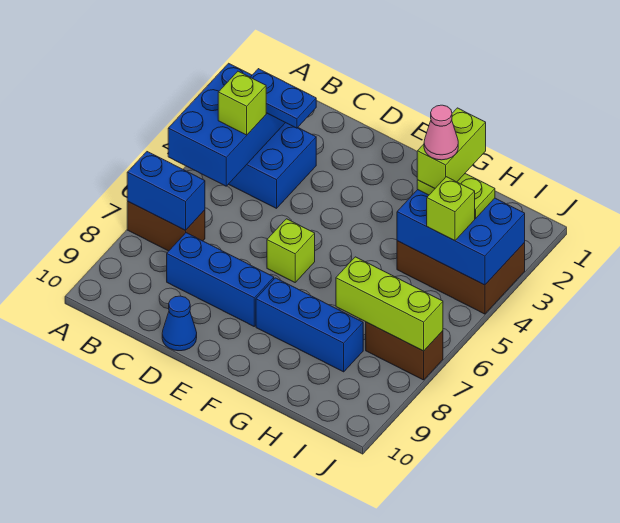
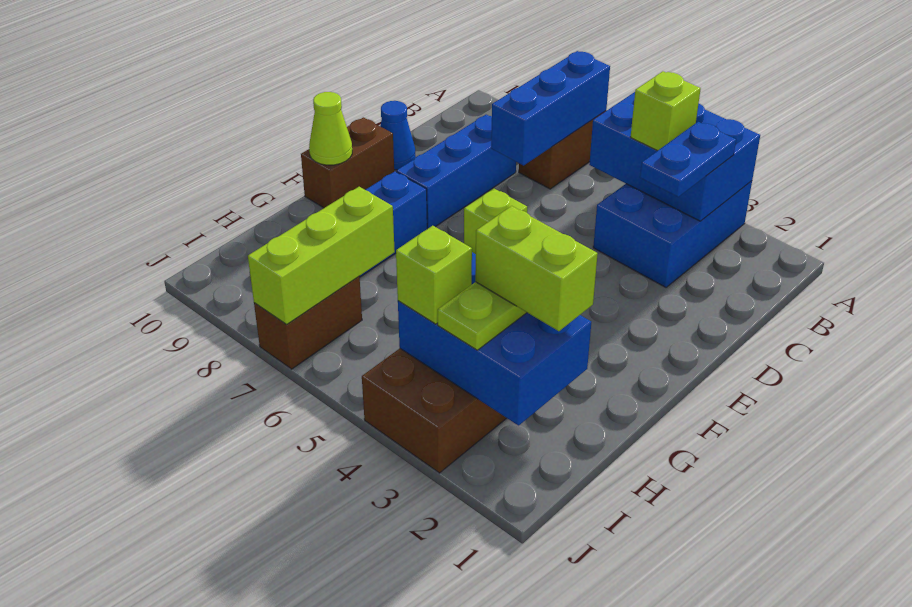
blue 1x2 brick [127,152,205,230] -> blue 1x3 brick [491,51,610,165]
none -> brown 1x2 brick [301,117,394,208]
none -> lime 1x1 cone [309,92,352,165]
blue 2x3 brick [397,190,525,285] -> blue 2x3 brick turned to [398,252,591,425]
pink 1x1 cone [424,105,458,160] -> none

